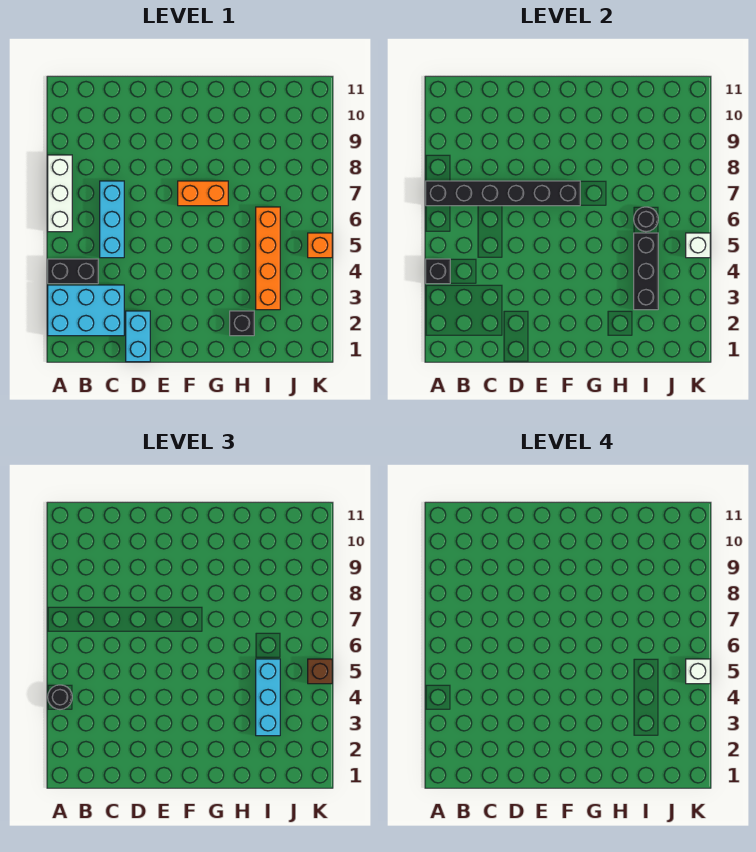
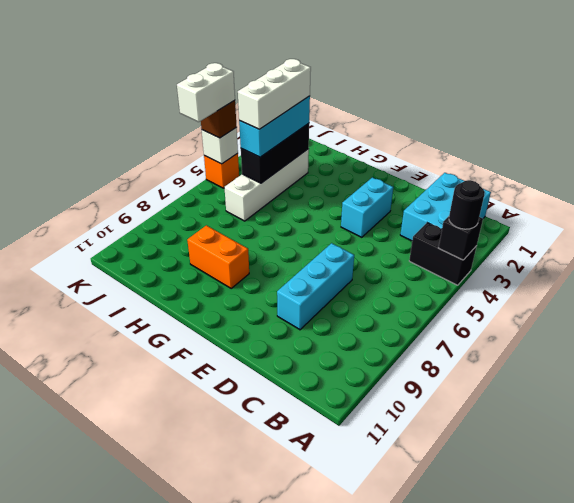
cyan 2x3 brick [48,285,124,336] -> cyan 2x3 brick turned to [400,173,491,241]
white 1x3 brick [48,155,72,232] -> white 1x3 brick moved to [238,59,311,129]
black 1x6 brick [426,181,580,206] -> none
cyan 1x3 brick [100,181,124,258] -> cyan 1x3 brick moved to [277,243,354,330]
cyan 1x2 brick [126,311,150,362] -> cyan 1x2 brick moved to [341,177,393,237]
orange 1x2 brick [178,181,228,206] -> orange 1x2 brick moved to [187,225,249,288]
black 1x1 brick [230,311,254,336] -> none
orange 1x4 brick [256,207,280,310] -> white 1x4 brick [224,149,309,221]
black 1x1 round brick [634,207,658,232] -> none
white 1x1 brick [686,659,710,684] -> white 1x2 brick [177,63,235,122]

